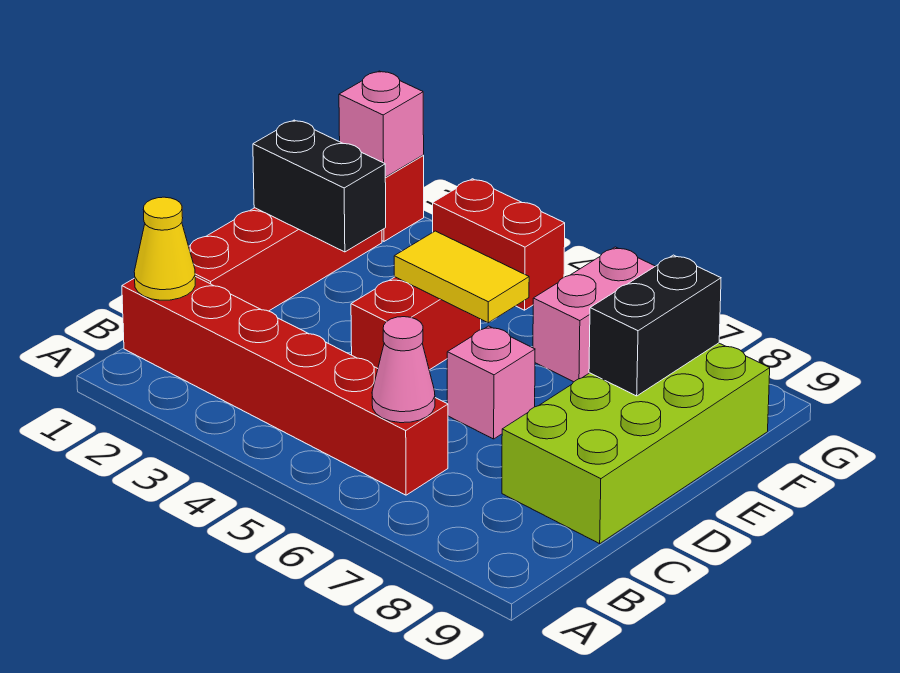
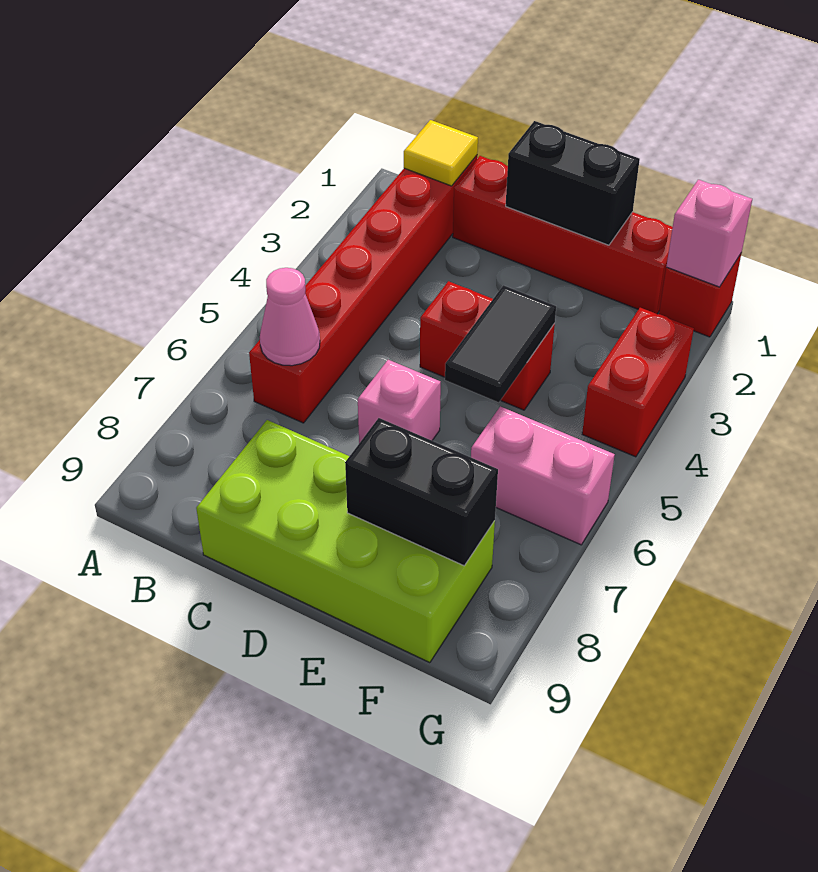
yellow 1x1 cone [134,197,195,300] -> yellow 1x1 tile [404,120,478,186]
black 1x2 brick [253,120,386,252] -> black 1x2 brick turned to [506,121,640,245]
yellow 1x2 tile [394,231,529,323] -> black 1x2 tile [445,285,556,402]

